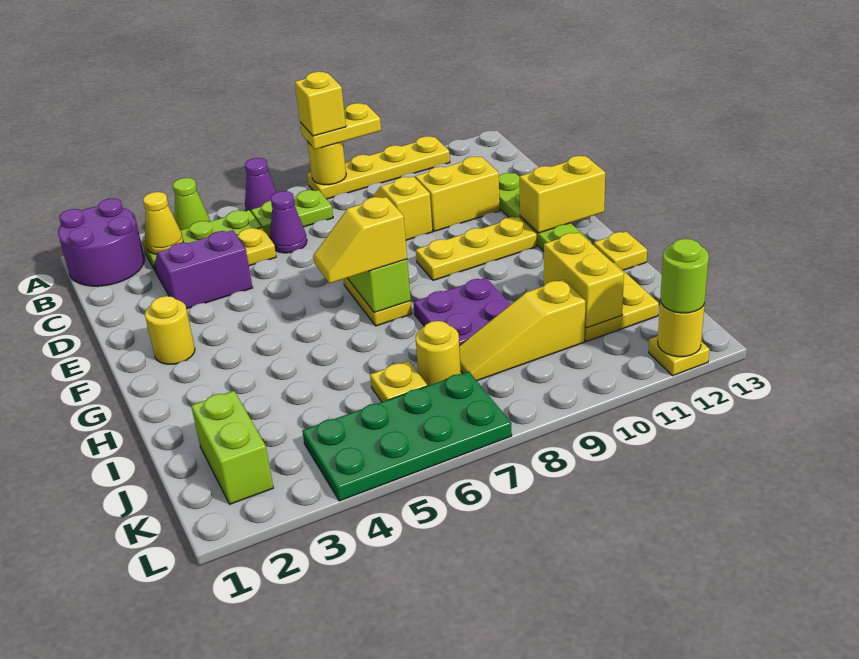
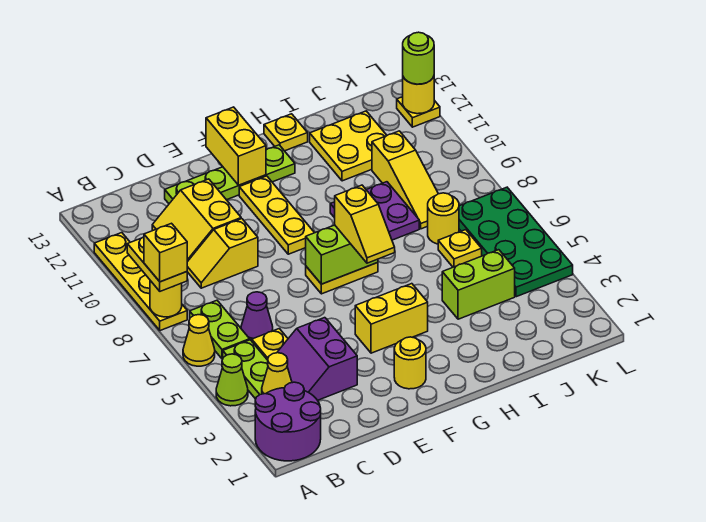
purple 1x1 cone [245,158,277,213] -> yellow 1x1 cone [183,315,215,366]
yellow 1x2 brick [544,232,624,328] -> yellow 1x2 brick moved to [355,284,428,353]
lime 1x2 brick [191,391,273,504] -> lime 1x2 brick moved to [442,250,515,319]

